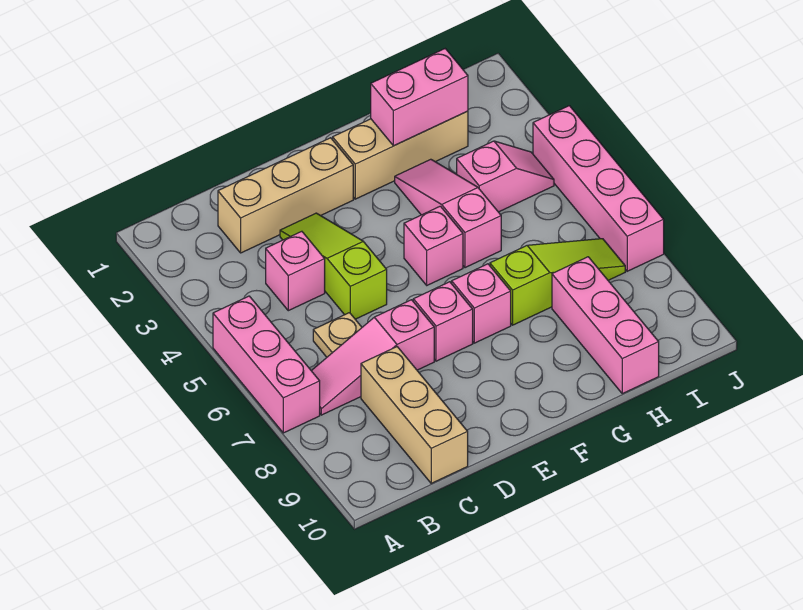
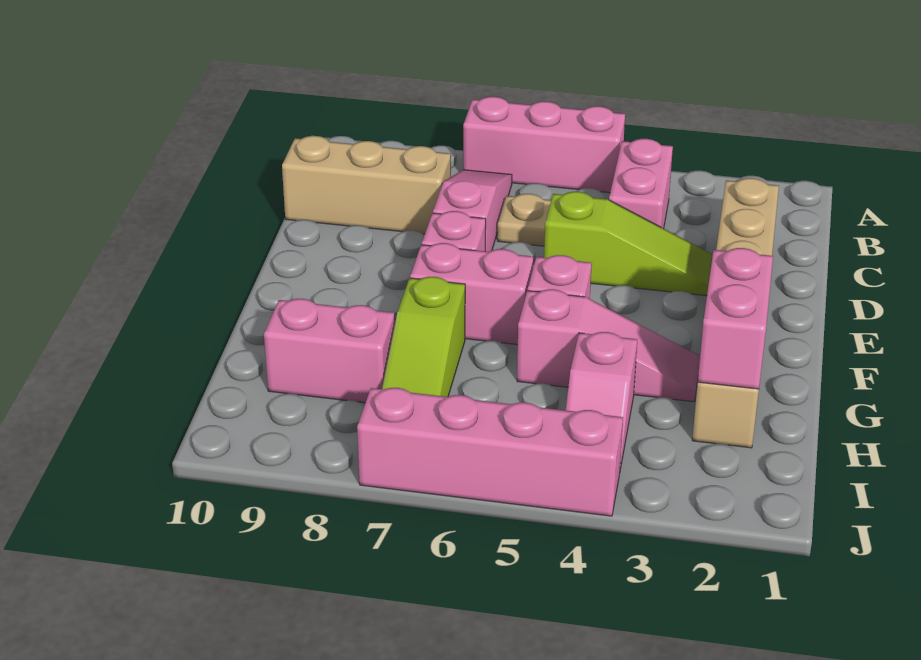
pink 1x1 brick [266,231,325,311] -> pink 1x2 brick [609,139,673,228]
pink 1x1 brick [452,264,511,343] -> pink 1x2 brick [410,243,533,345]
pink 1x3 brick [552,257,659,394] -> pink 1x2 brick [264,299,395,403]

